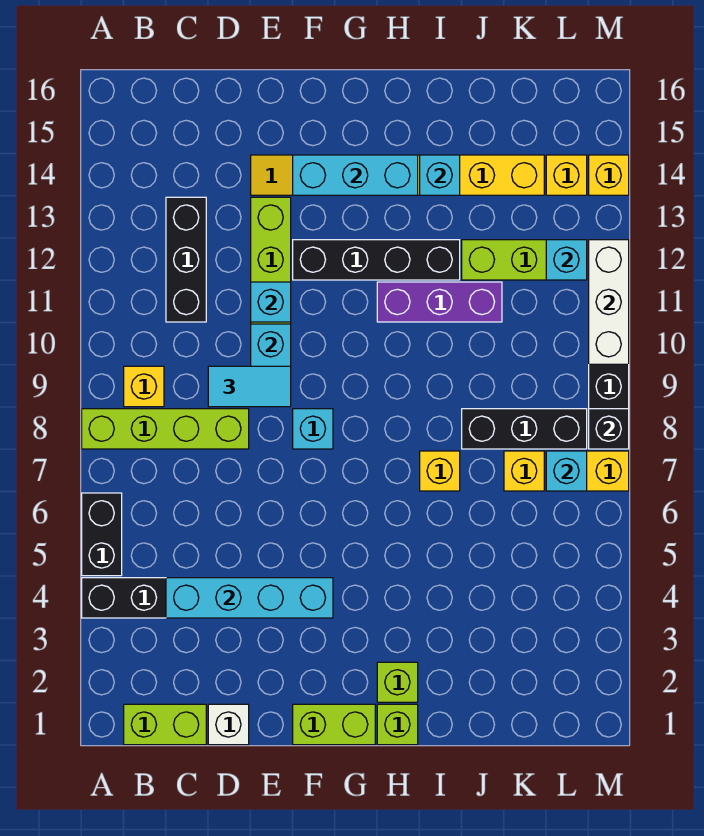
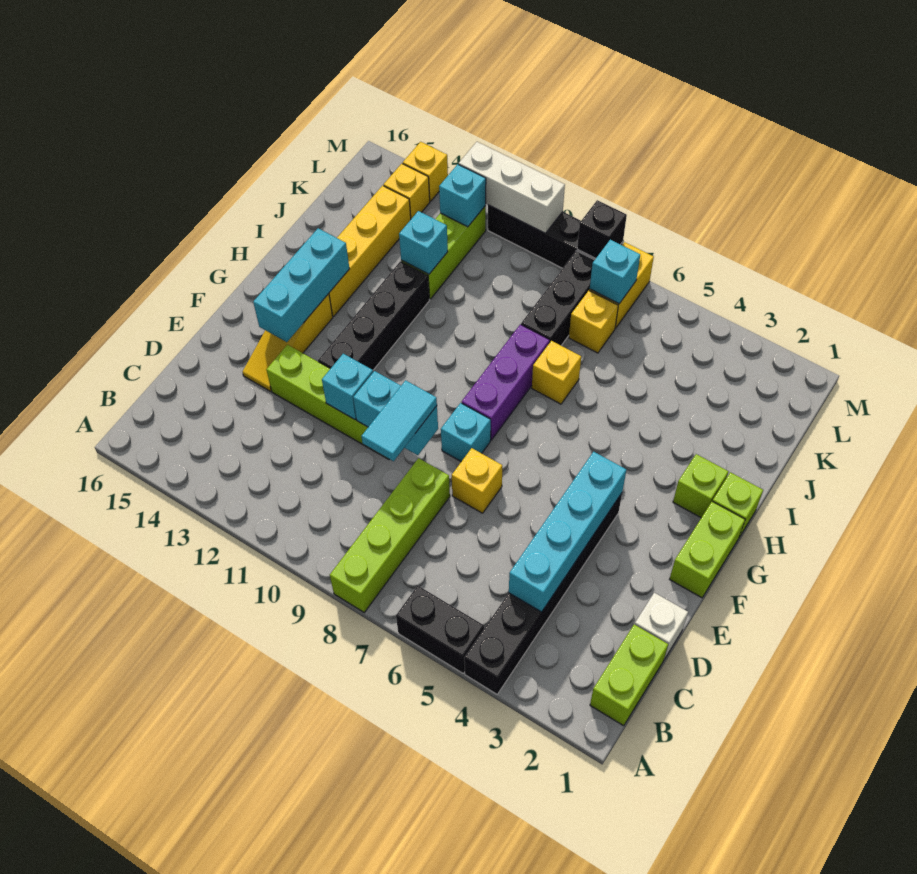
yellow 1x1 brick [124,366,164,407] -> yellow 1x1 brick moved to [452,448,502,513]
black 1x3 brick [166,197,206,322] -> none
purple 1x3 brick [377,282,502,322] -> purple 1x3 brick moved to [462,324,550,440]
cyan 1x1 brick [420,155,460,195] -> cyan 1x1 brick moved to [399,211,448,274]

